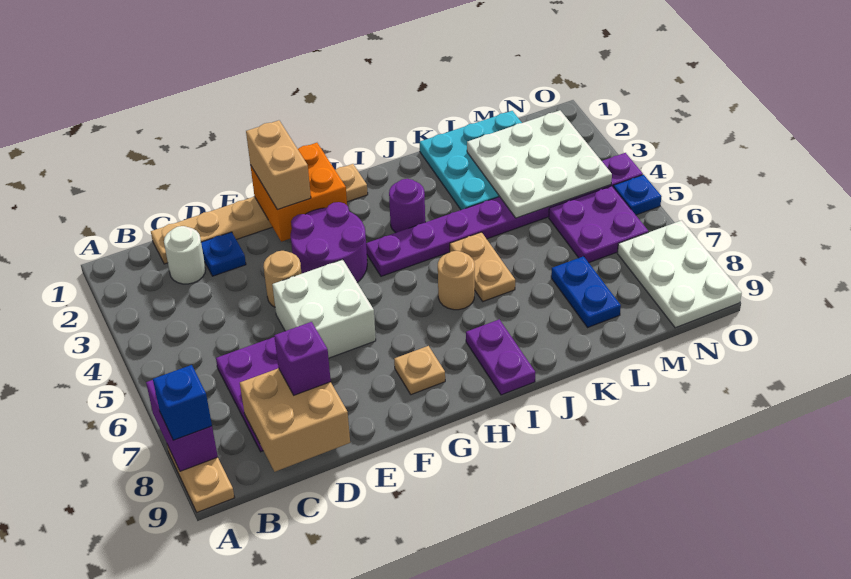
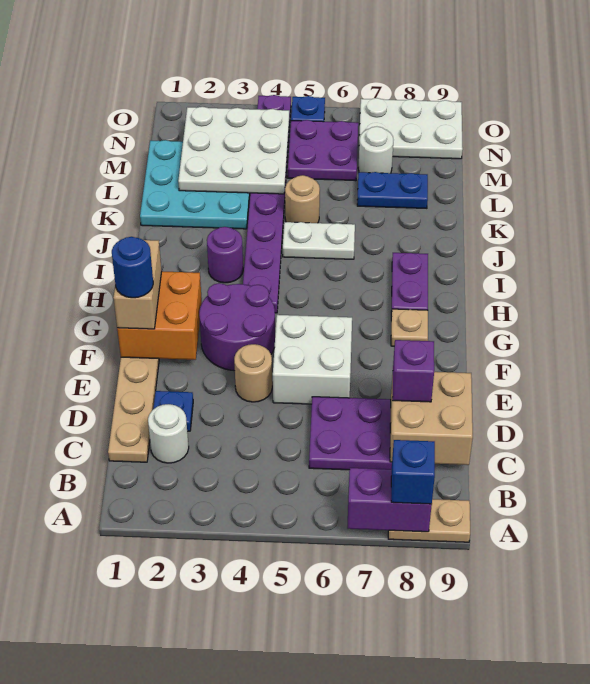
tan 1x2 brick [246,120,311,210] -> tan 1x2 brick turned to [113,240,162,329]
none -> blue 1x1 round brick [112,237,153,298]
tan 1x1 round brick [438,251,475,310] -> tan 1x1 round brick moved to [285,175,320,223]
purple 1x2 plate [466,319,535,395] -> purple 1x2 plate turned to [391,253,428,315]
tan 1x2 plate [450,232,515,301] -> white 1x2 plate [283,222,355,259]
none -> white 1x1 round brick [358,127,393,173]

